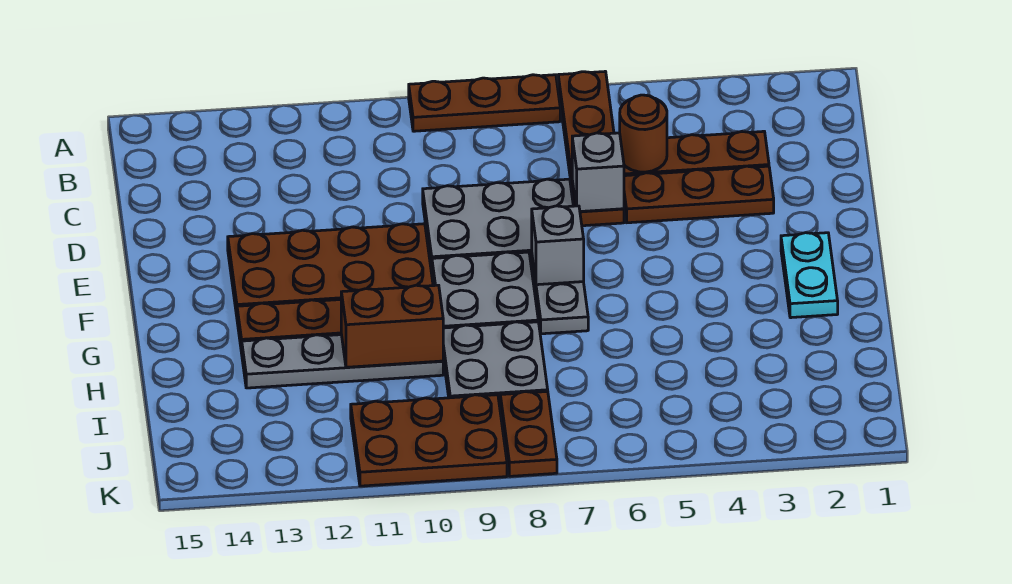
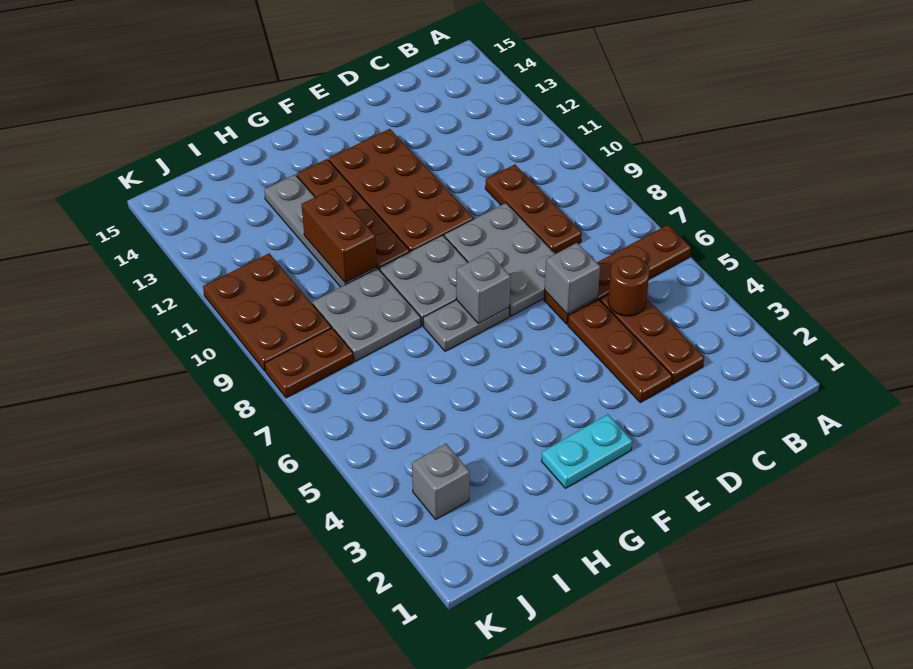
brown 1x3 plate [409,75,560,131] -> brown 1x3 plate moved to [485,165,582,254]
none -> grey 1x1 brick [412,444,470,519]

